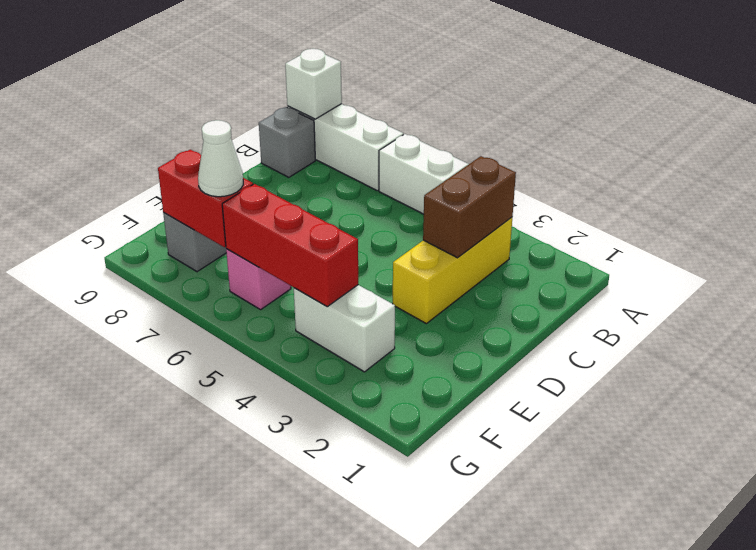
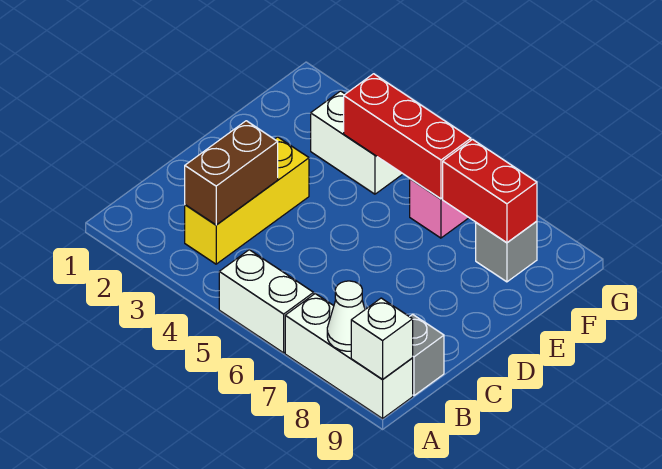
white 1x1 cone [198,120,243,197] -> white 1x1 cone moved to [327,281,365,351]

